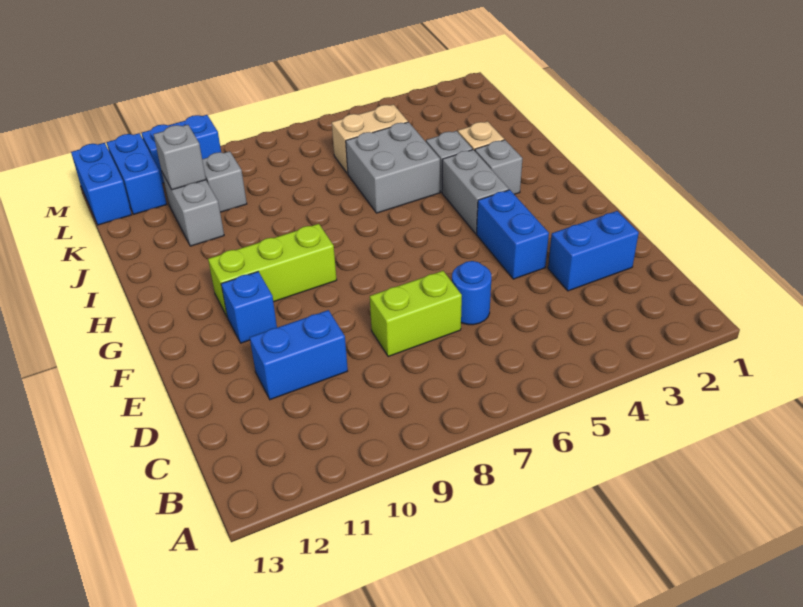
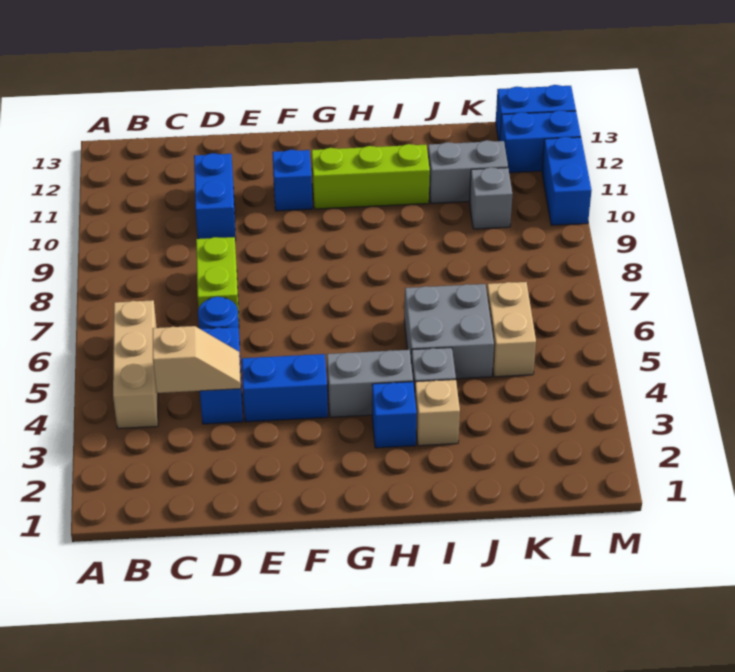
none -> tan 1x3 brick [113,300,158,429]
none -> tan 1x2 slope [153,326,241,393]
blue 1x2 brick [548,211,639,291] -> blue 1x2 brick moved to [200,327,243,424]
lime 1x3 brick [208,224,337,316] -> lime 1x3 brick turned to [311,144,430,209]
grey 1x1 brick [475,140,523,194] -> blue 1x1 brick [372,382,417,448]
grey 1x1 brick [153,125,206,190] -> none

